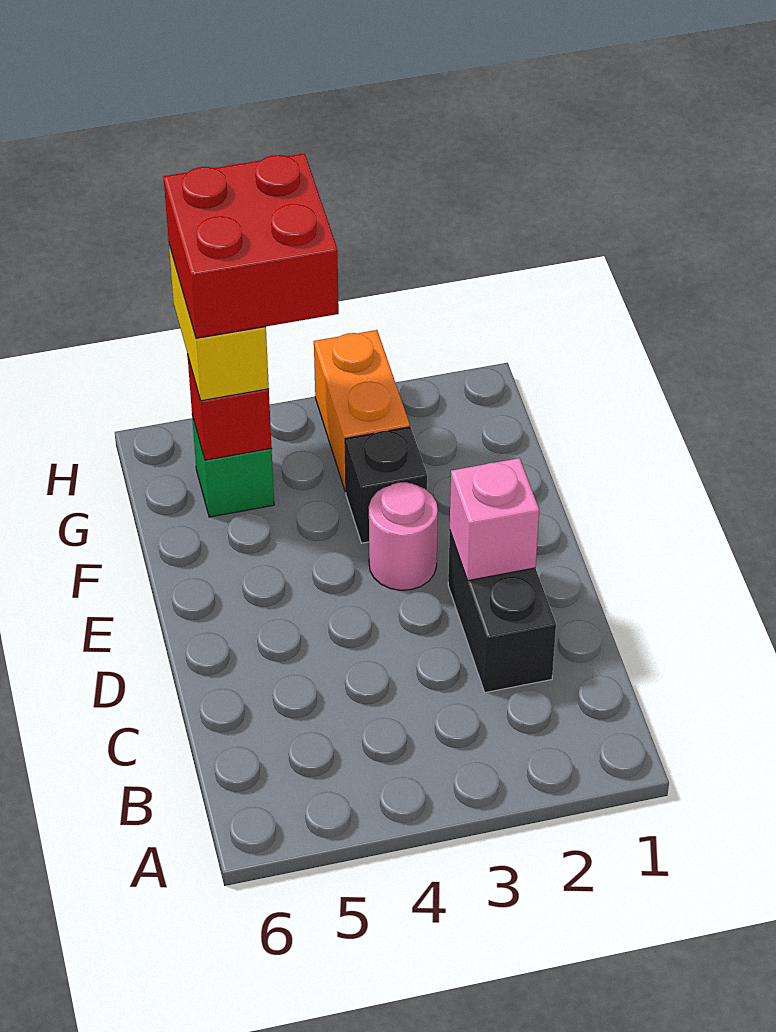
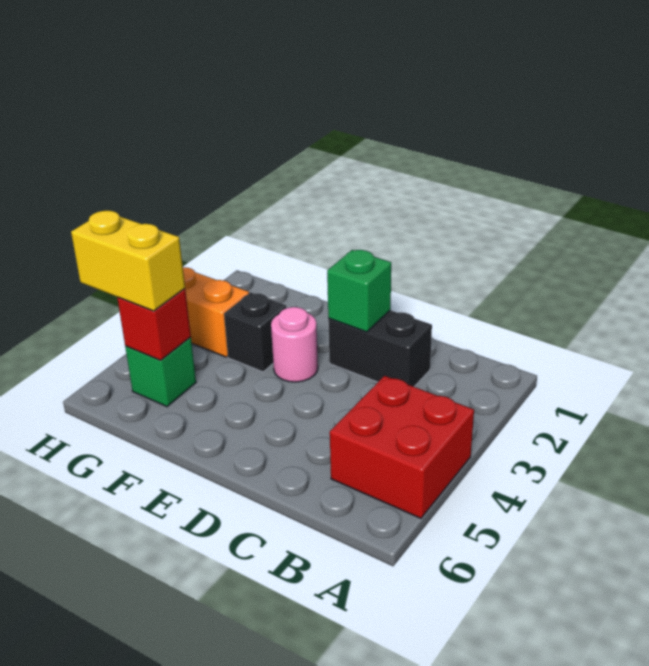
pink 1x1 brick [450,458,539,581] -> green 1x1 brick [327,250,391,332]
red 2x2 brick [163,153,339,338] -> red 2x2 brick moved to [330,376,474,518]

